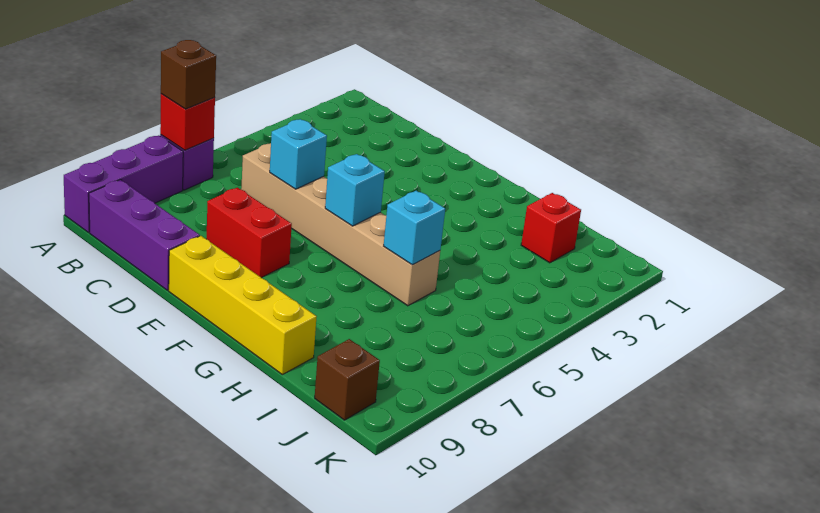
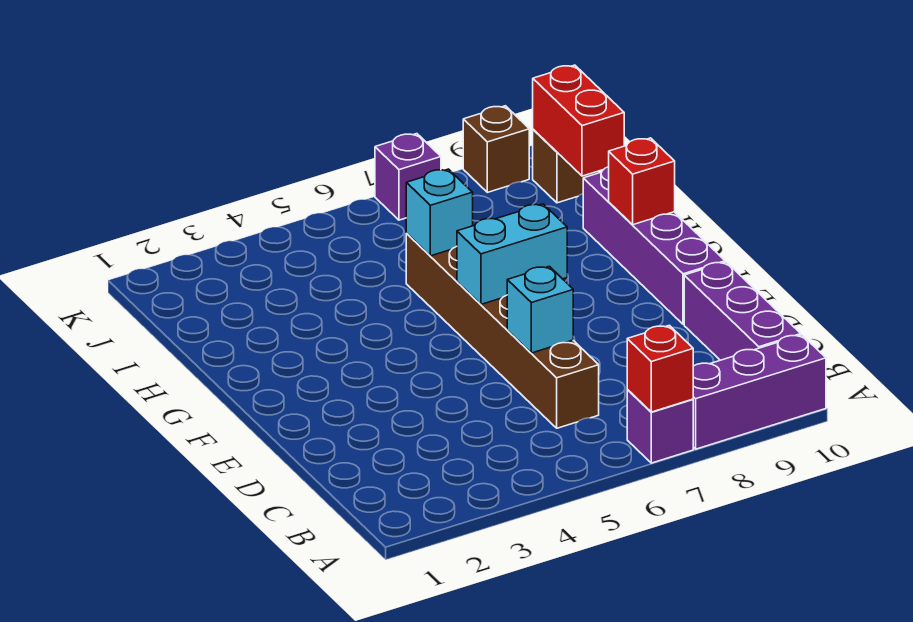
brown 1x1 brick [161,40,216,109] -> brown 1x1 brick moved to [463,106,529,192]
tan 1x6 brick [241,143,440,306] -> brown 1x6 brick [406,234,599,428]
red 1x2 brick [207,188,292,278] -> red 1x2 brick moved to [533,65,624,176]
yellow 1x4 brick [169,236,317,375] -> purple 1x4 brick [583,167,725,324]
cyan 1x1 brick [325,154,385,226] -> cyan 1x2 brick [457,204,567,304]
red 1x1 brick [521,193,581,263] -> red 1x1 brick moved to [609,138,675,225]
none -> purple 1x1 brick [375,134,441,220]

